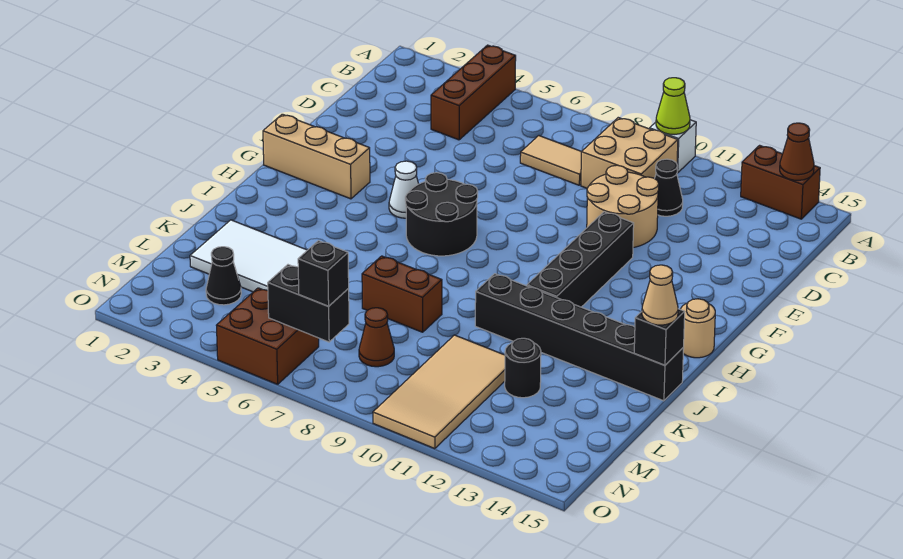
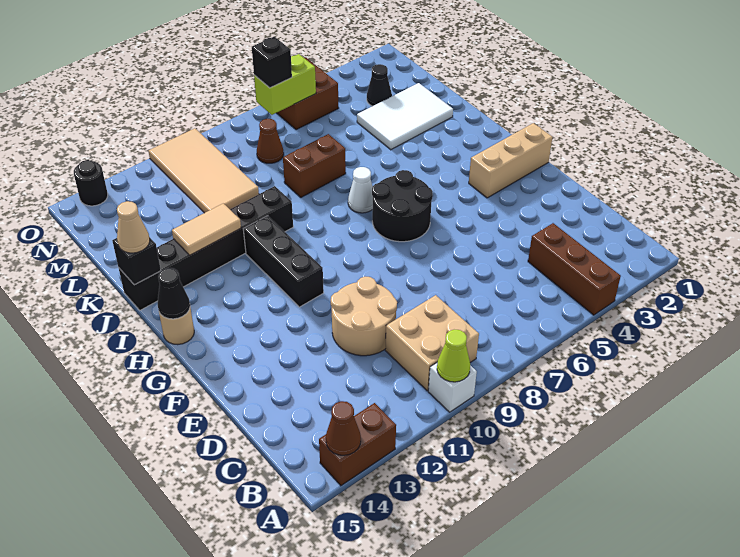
tan 1x2 tile [520,136,582,185] -> tan 1x2 tile moved to [172,203,241,255]
black 1x1 cone [655,159,683,216] -> black 1x1 cone moved to [158,268,190,319]
black 1x4 brick [527,212,634,307] -> black 1x3 brick [243,216,324,307]
white 1x1 cone [389,161,418,218] -> white 1x1 cone moved to [348,167,373,213]
black 1x1 round brick [505,338,541,398] -> black 1x1 round brick moved to [74,160,108,206]
black 1x2 brick [268,265,349,342] -> lime 1x2 brick [254,54,316,115]

